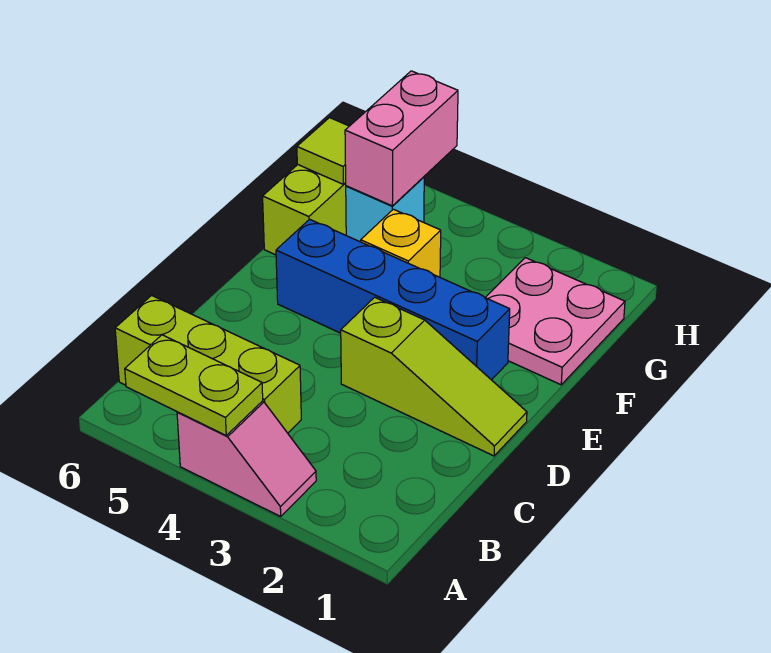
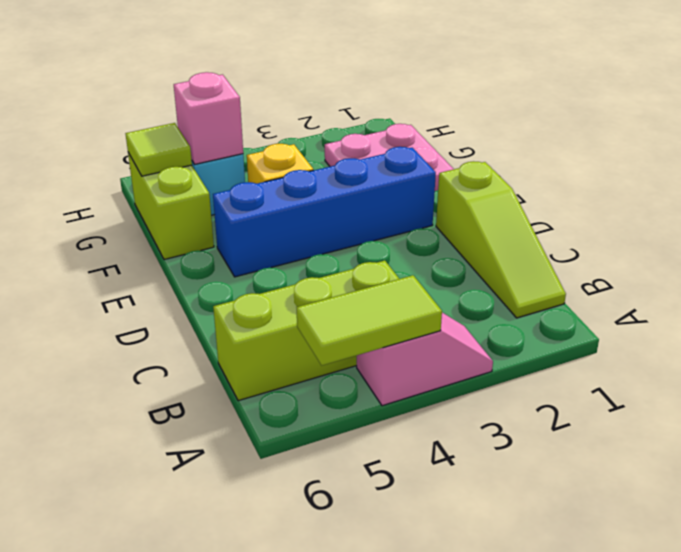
lime 1x2 plate [125,335,263,435] -> lime 1x2 tile [297,275,442,365]
lime 1x3 slope [341,297,527,456] -> lime 1x3 slope turned to [436,161,566,318]
pink 1x2 brick [345,71,458,206] -> pink 1x1 brick [174,72,243,164]

